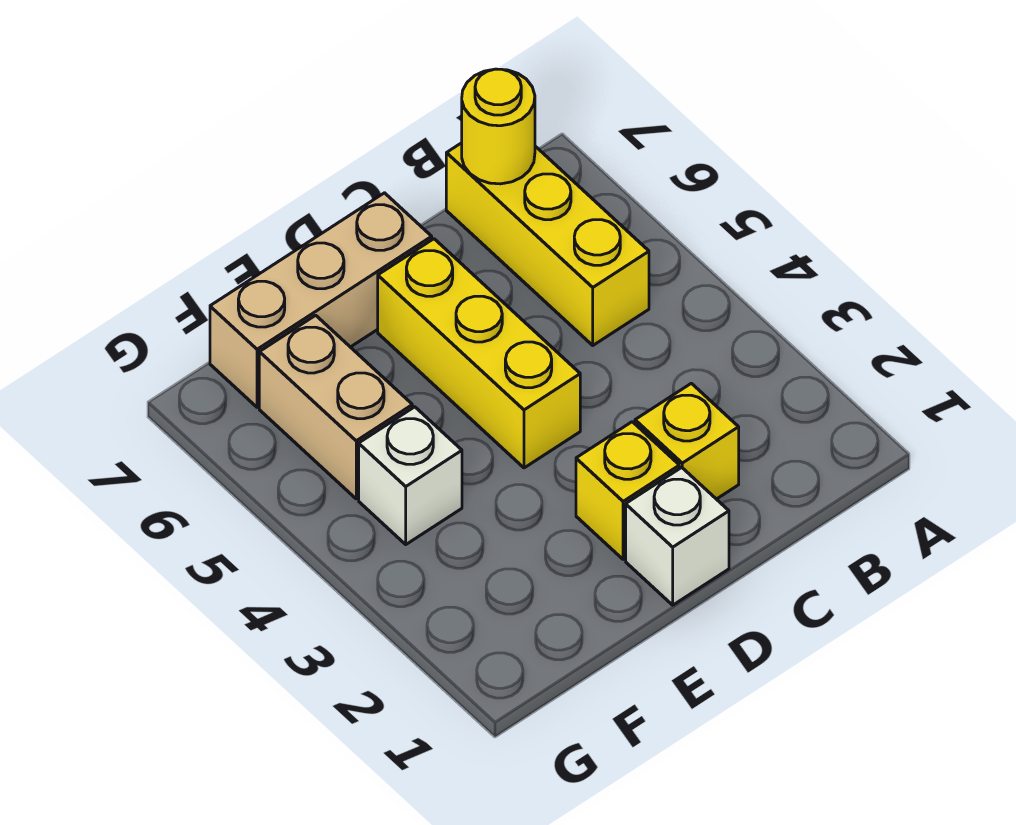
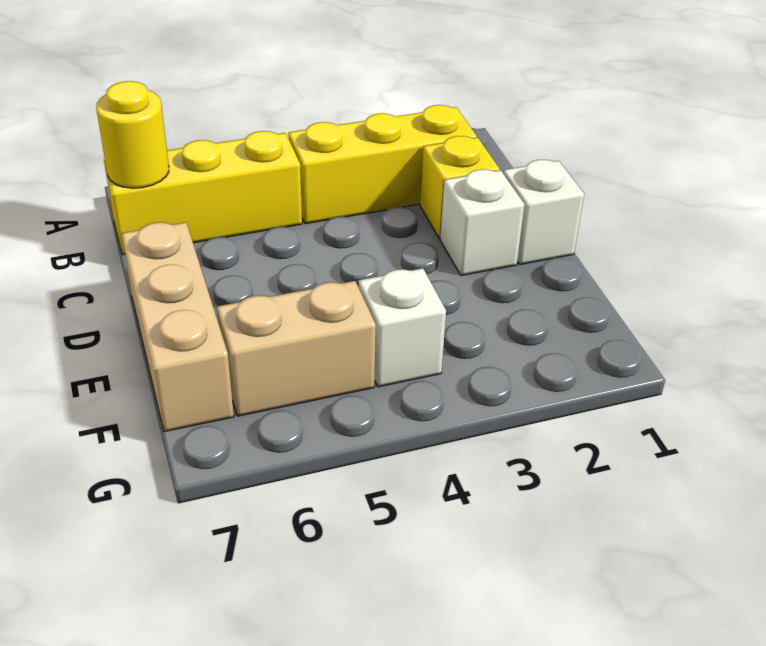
yellow 1x1 brick [576,422,679,559] -> white 1x1 brick [440,169,524,276]
yellow 1x3 brick [378,239,580,468] -> yellow 1x3 brick moved to [288,105,477,224]

